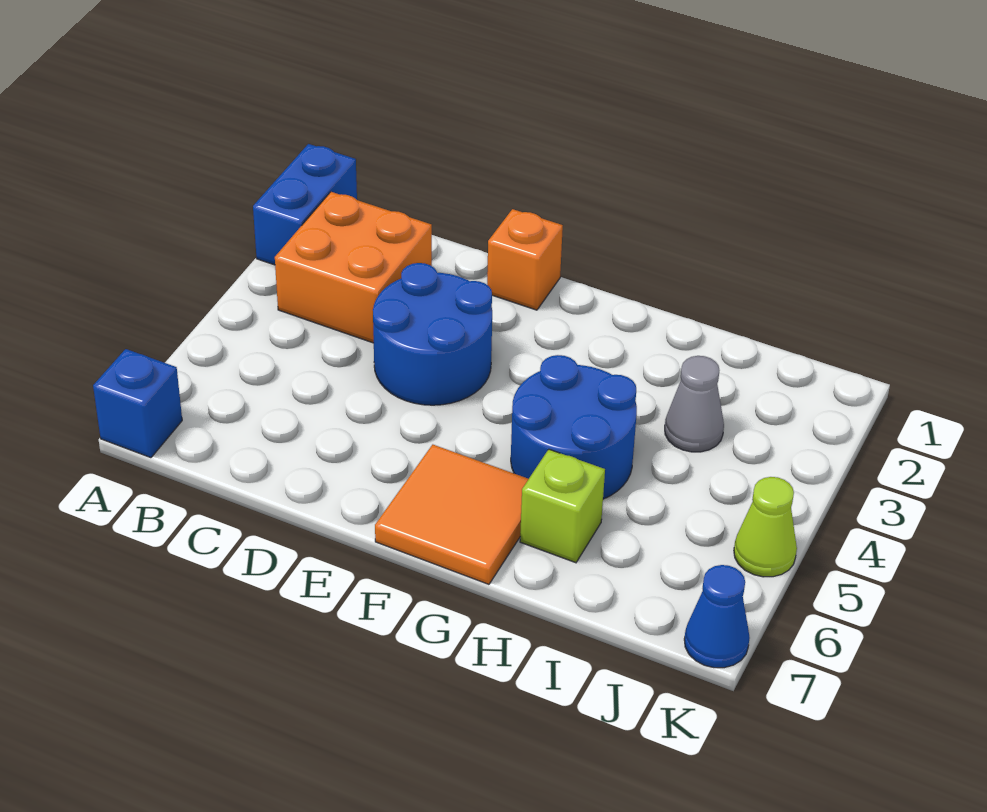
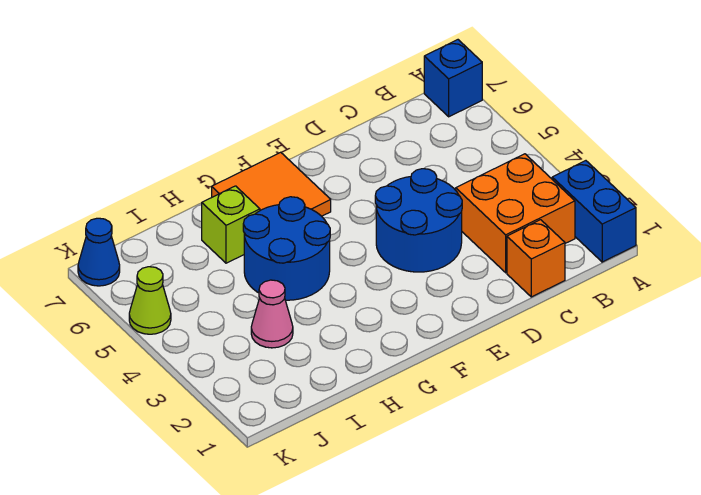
orange 1x1 brick [487,209,563,310] -> orange 1x1 brick moved to [507,220,565,297]
grey 1x1 cone [665,356,724,452] -> pink 1x1 cone [251,280,293,348]

